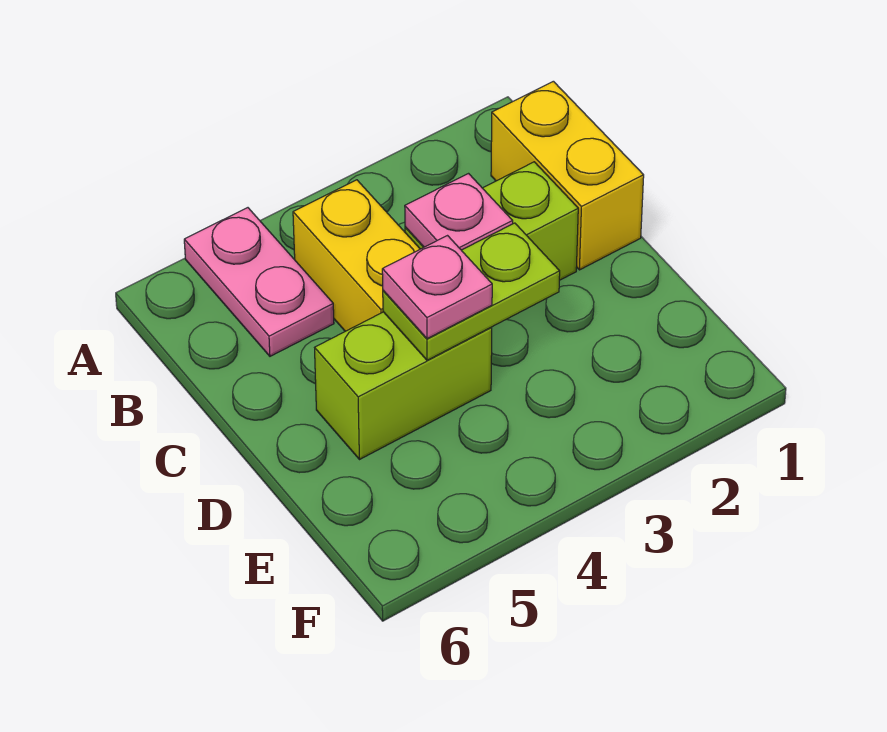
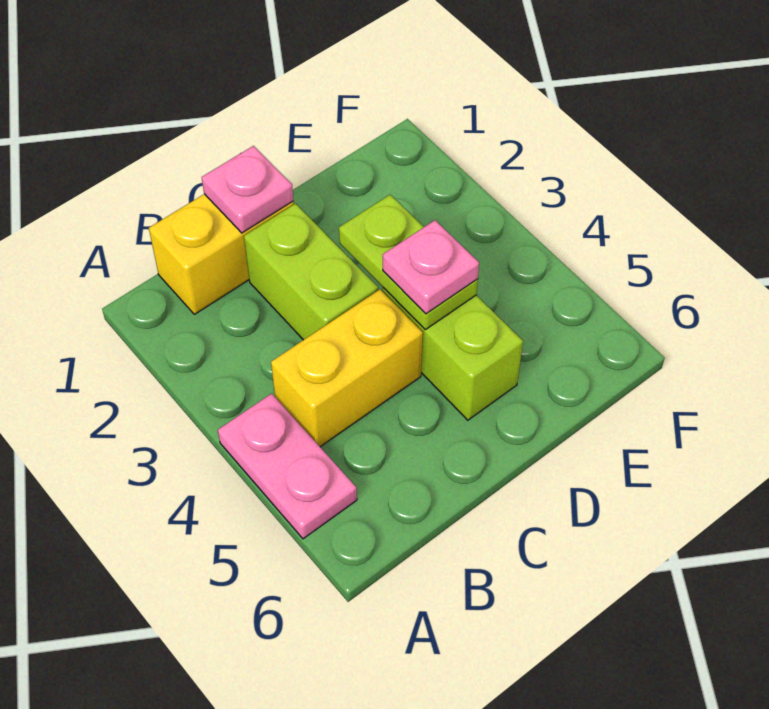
pink 1x2 plate [184,208,334,356] -> pink 1x2 plate turned to [218,393,357,539]
pink 1x1 plate [405,174,513,250] -> pink 1x1 plate moved to [202,146,293,233]

